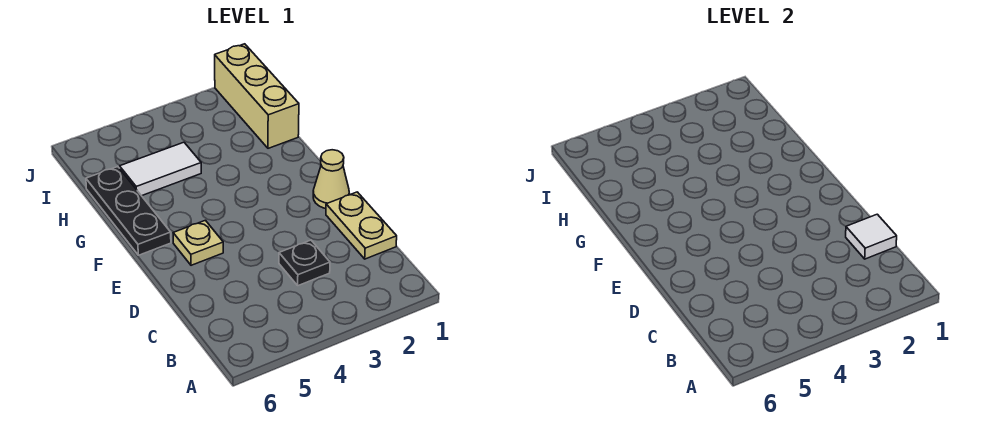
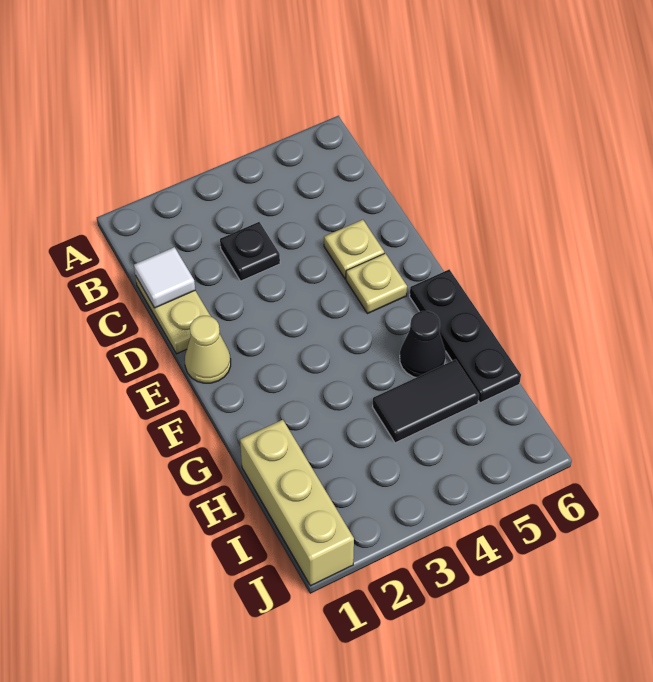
none -> tan 1x1 plate [324,220,384,279]
none -> black 1x1 cone [400,311,446,377]
white 1x2 tile [120,142,201,196] -> black 1x2 tile [373,359,479,443]

